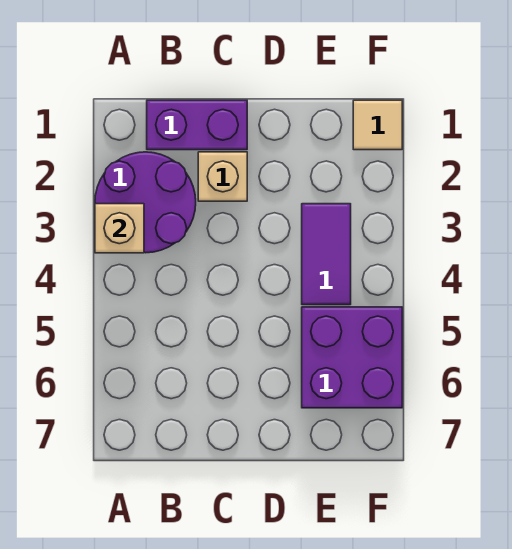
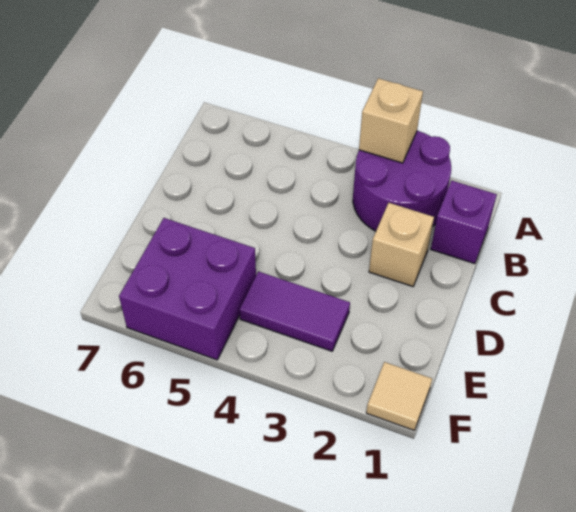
purple 1x2 brick [147,100,247,150] -> purple 1x1 brick [431,181,497,264]

